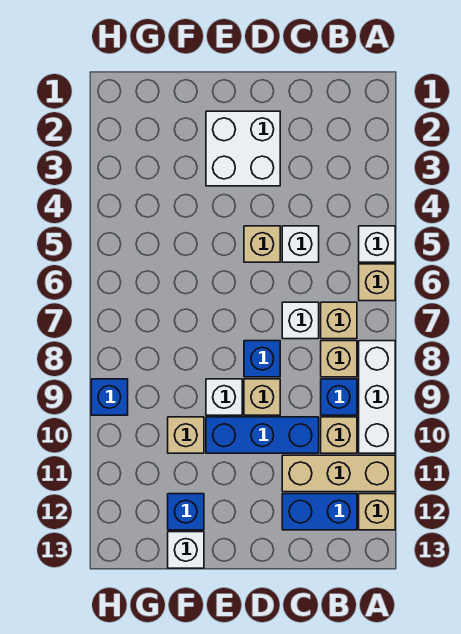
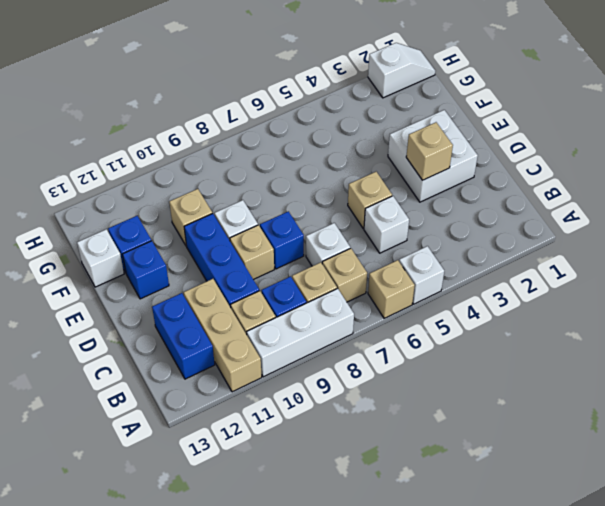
tan 1x1 brick [359,494,395,530] -> tan 1x1 brick moved to [406,122,453,180]
none -> white 1x2 slope [368,43,435,98]
blue 1x1 brick [91,379,128,415] -> blue 1x1 brick moved to [123,241,169,299]

